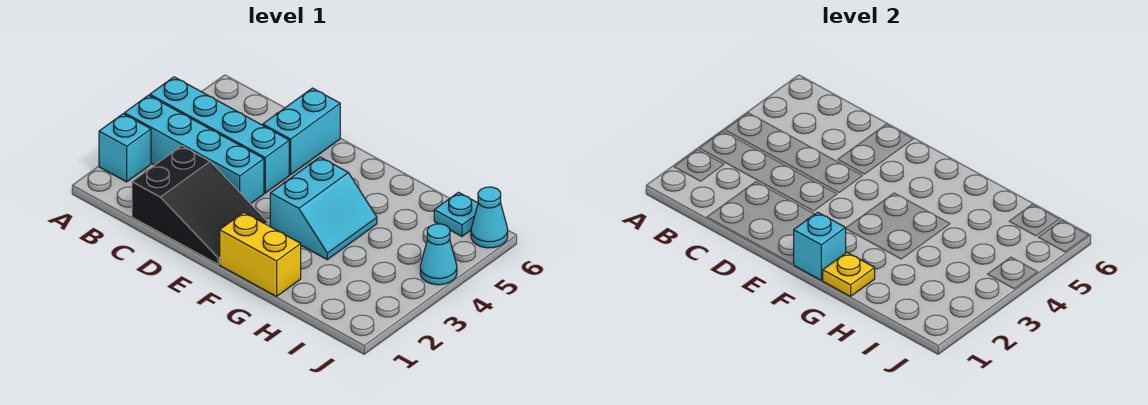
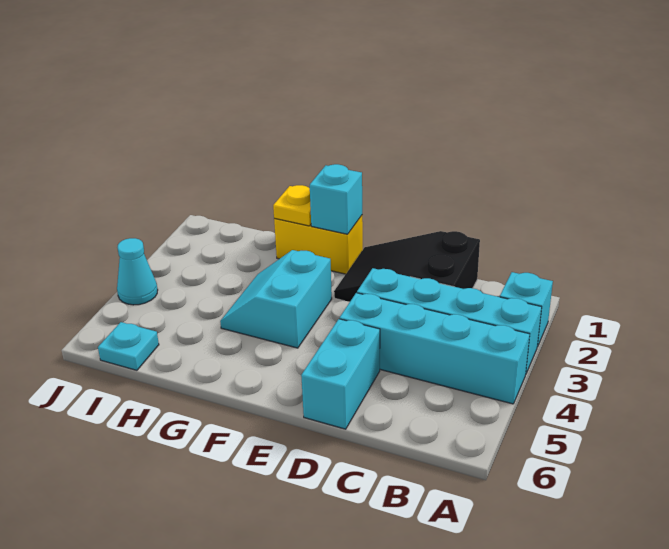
cyan 1x1 cone [471,187,508,248] -> none

